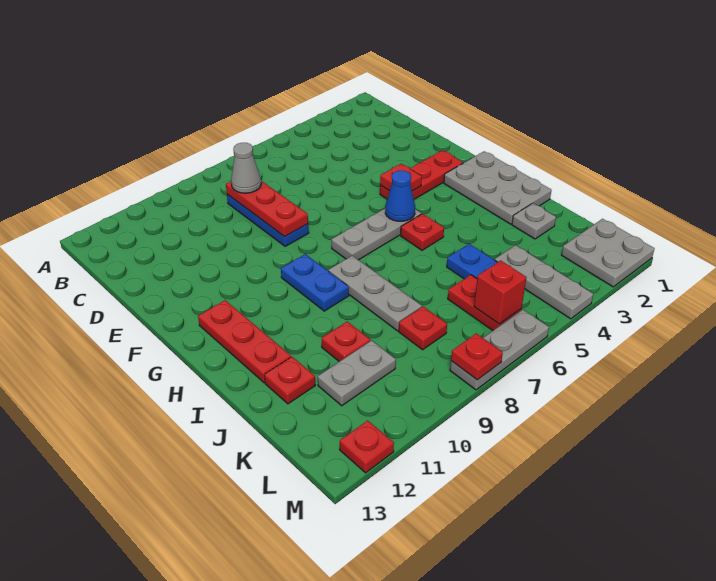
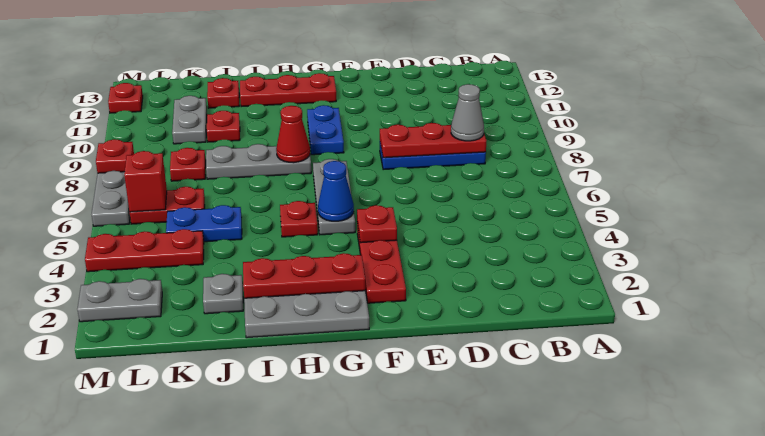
none -> red 1x3 plate [243,253,365,298]
blue 1x2 plate [281,254,349,311] -> blue 1x2 plate turned to [307,105,344,155]
none -> red 1x1 cone [276,106,310,163]
grey 1x3 plate [495,245,593,319] -> red 1x3 plate [85,229,204,272]
grey 2x2 plate [562,219,654,287] -> grey 1x2 plate [77,279,162,322]

